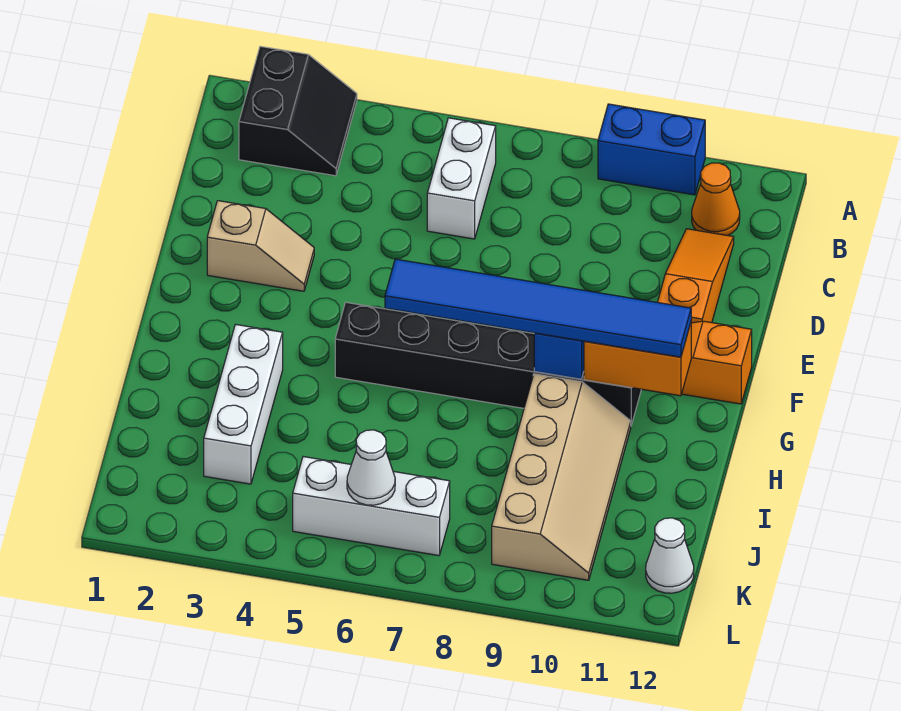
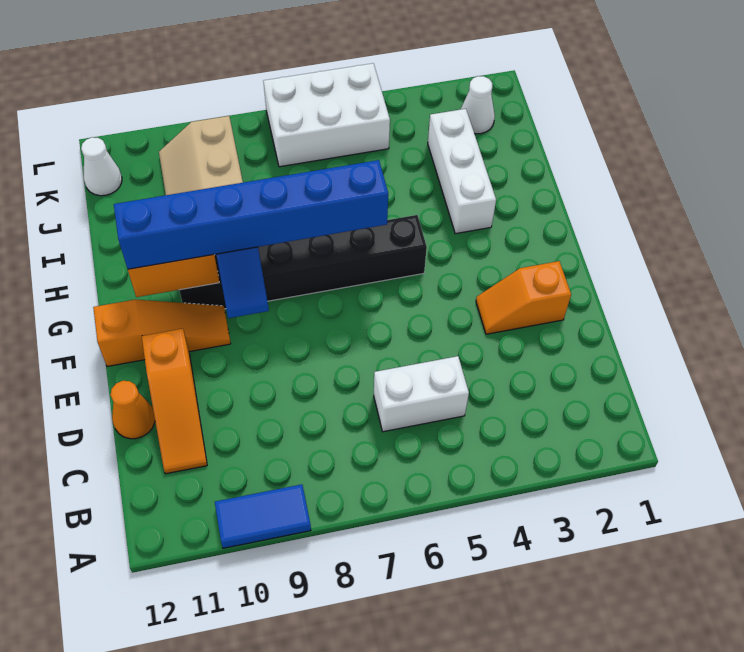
black 2x2 slope [239,46,357,176] -> none
blue 1x2 brick [598,104,705,195] -> blue 1x2 tile [215,484,311,548]
white 1x2 brick [427,118,496,239] -> white 1x2 brick turned to [374,356,469,432]
orange 1x1 cone [692,163,740,235] -> orange 1x1 cone moved to [111,381,155,439]
tan 1x2 slope [207,201,314,291] -> orange 1x2 slope [476,261,571,334]
blue 1x6 tile [385,259,691,357] -> blue 1x6 brick [114,160,388,269]
white 1x3 brick [293,457,450,556] -> white 2x3 brick [263,63,390,167]
white 1x1 cone [347,430,395,505] -> white 1x1 cone moved to [461,76,495,134]

